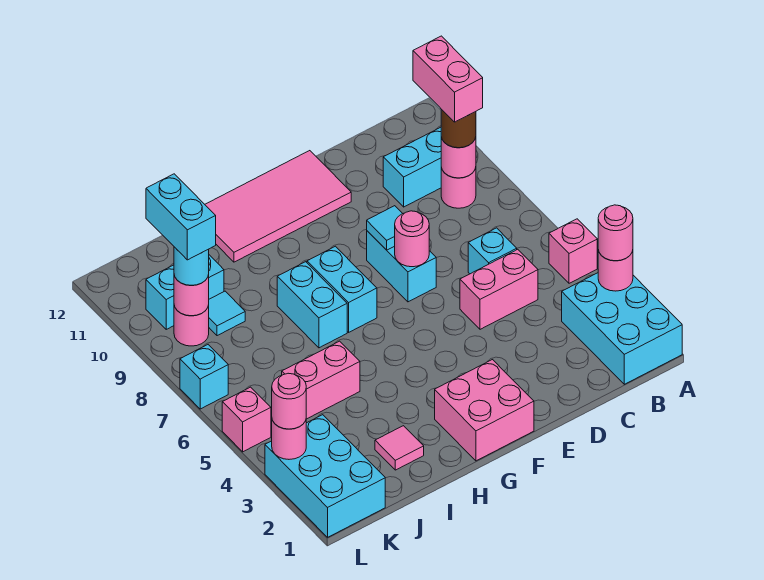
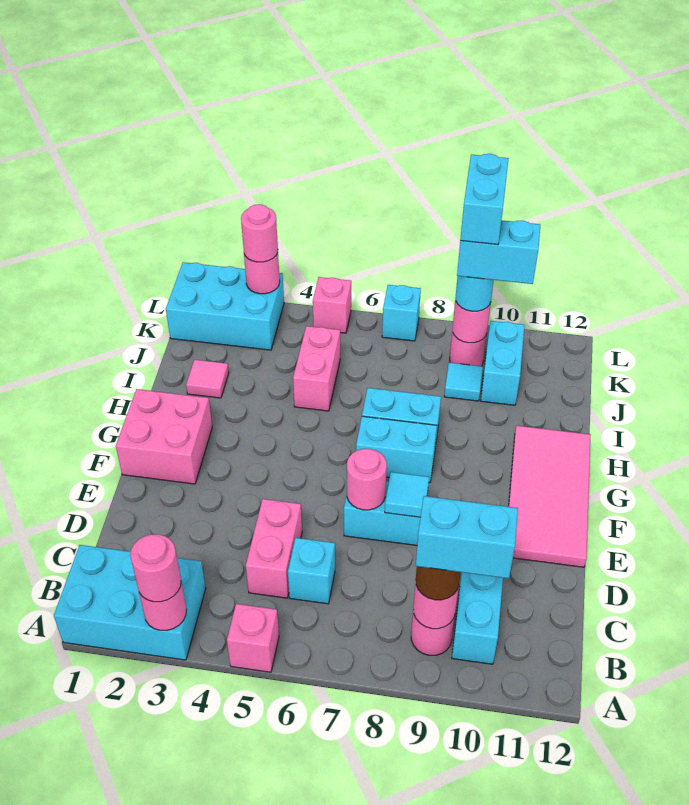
pink 1x2 brick [413,36,483,122] -> cyan 1x2 brick [416,496,518,578]
none -> cyan 1x2 brick [460,154,509,244]

